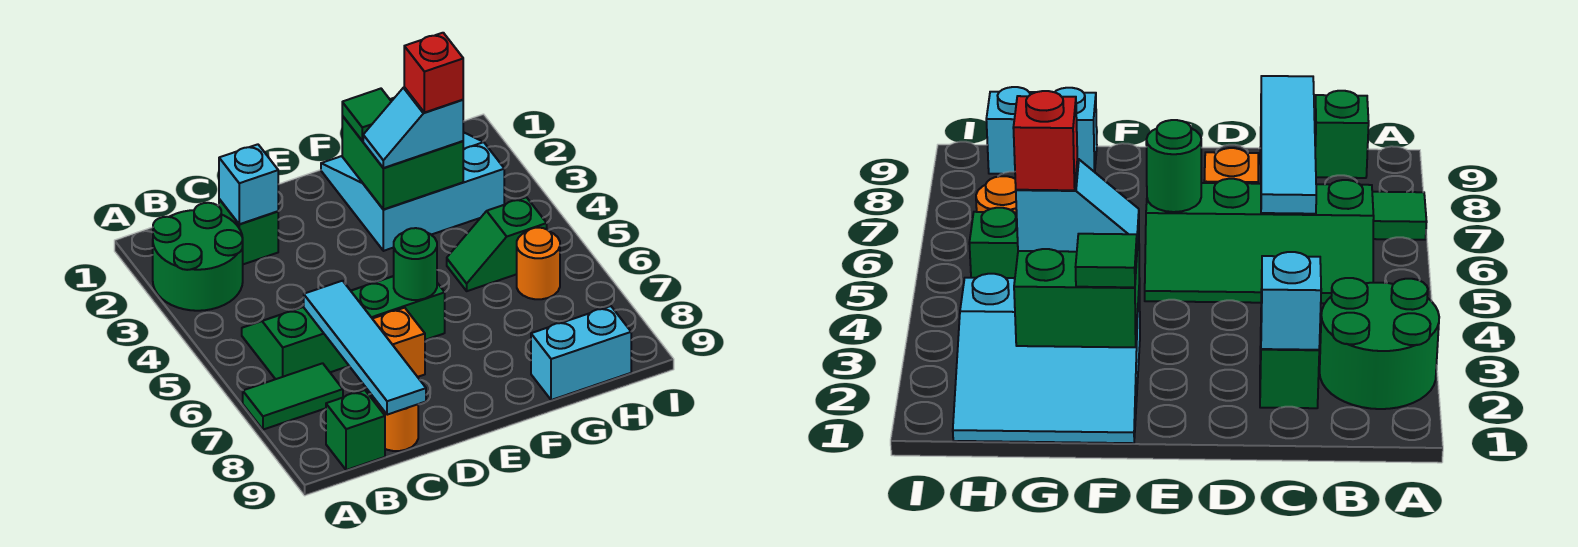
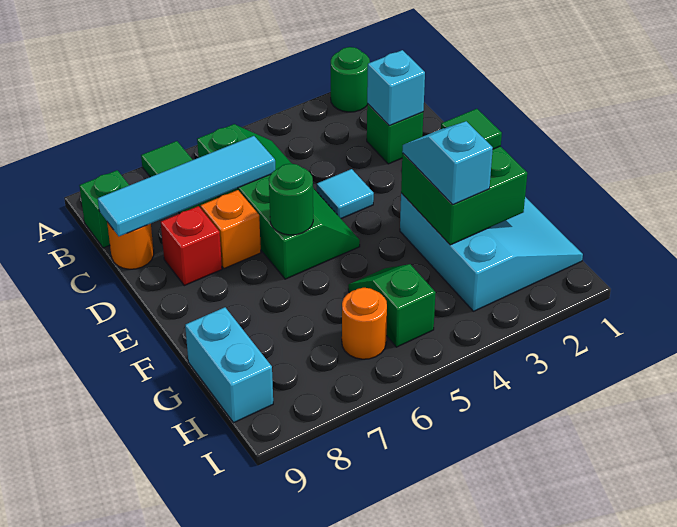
green 2x2 round brick [153,203,243,311] -> green 1x1 round brick [331,47,370,112]
none -> cyan 1x1 tile [317,169,374,219]
red 1x1 brick [404,33,463,113] -> red 1x1 brick moved to [161,206,222,286]

